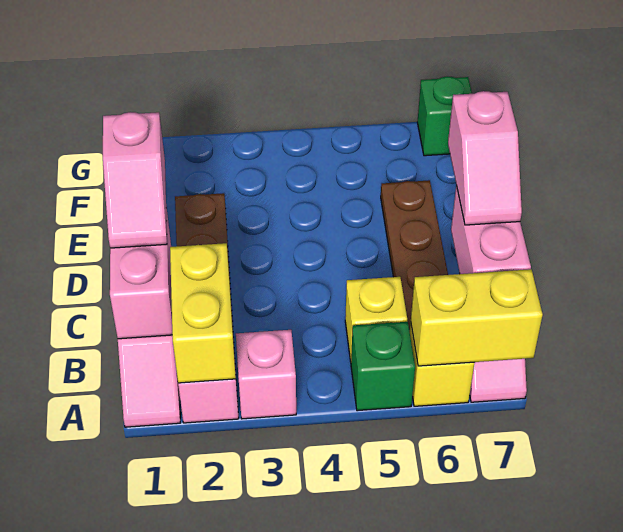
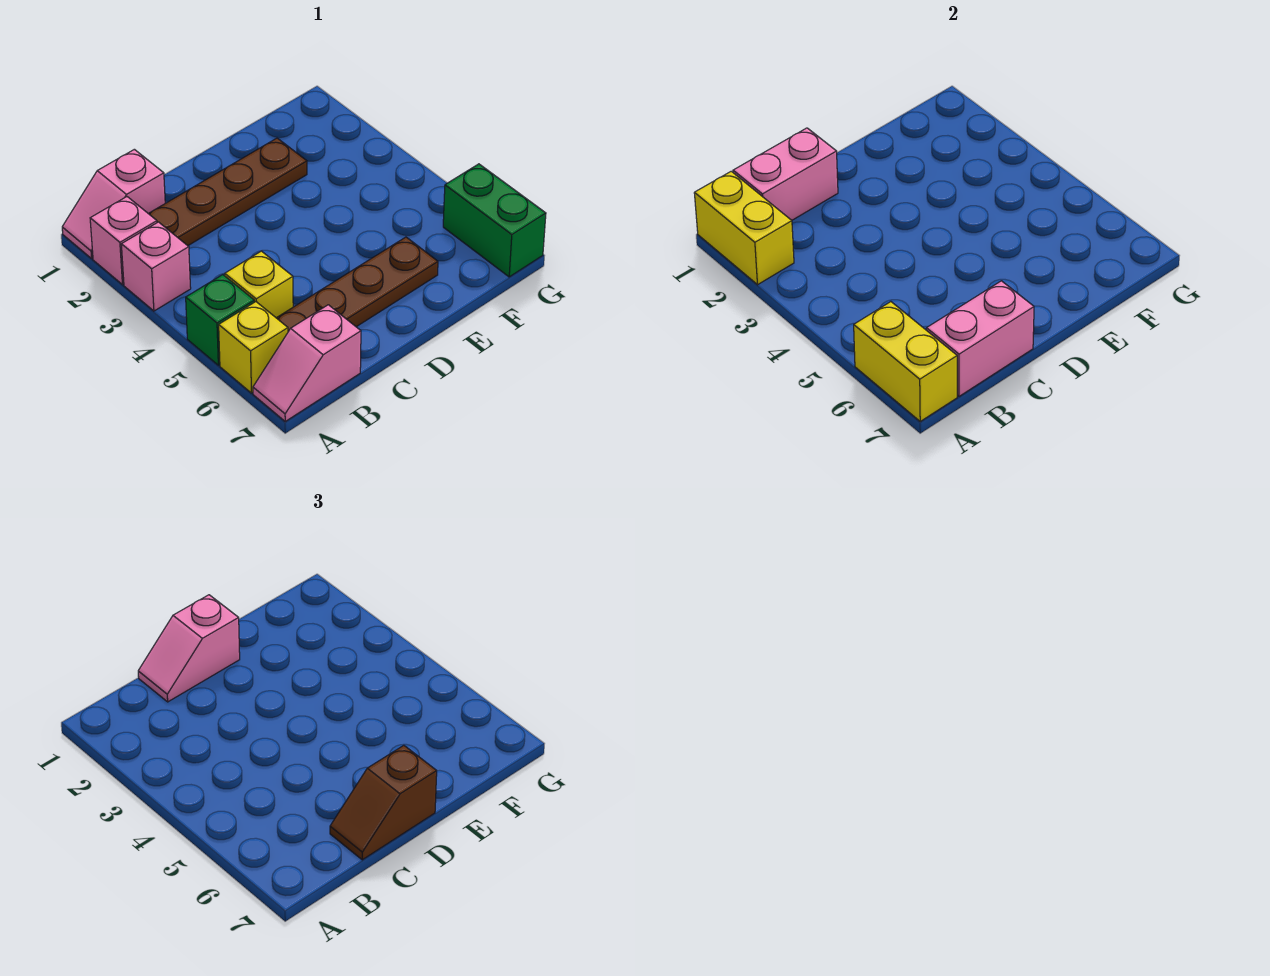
yellow 1x2 brick [170,243,236,383] -> yellow 1x2 brick turned to [694,171,794,285]
pink 1x2 slope [448,91,522,225] -> brown 1x2 slope [330,745,437,860]
green 1x1 brick [417,77,472,156] -> green 1x2 brick [443,164,546,277]

